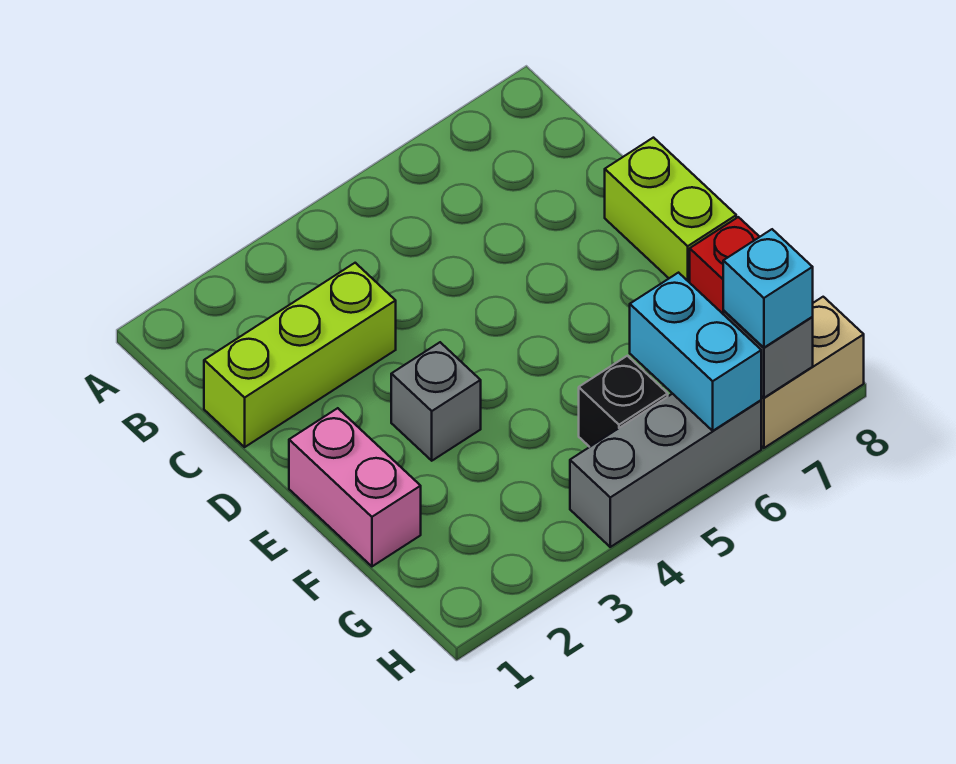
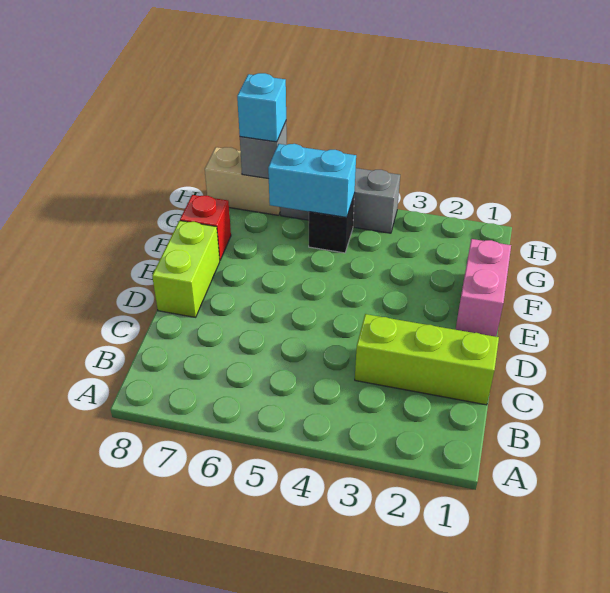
grey 1x1 brick [391,342,481,461] -> none
cyan 1x2 brick [630,273,761,431] -> cyan 1x2 brick turned to [268,144,356,217]

